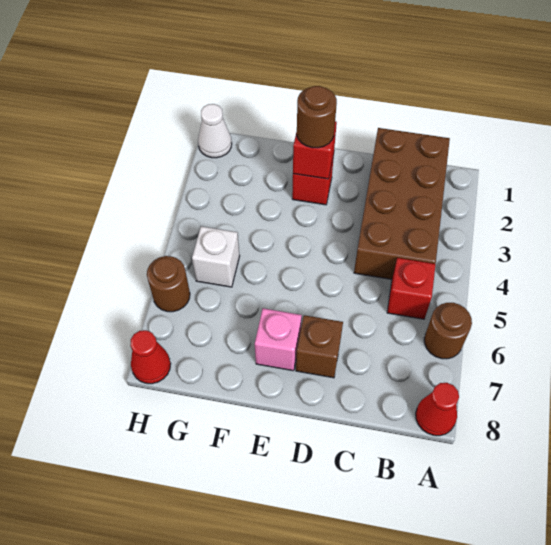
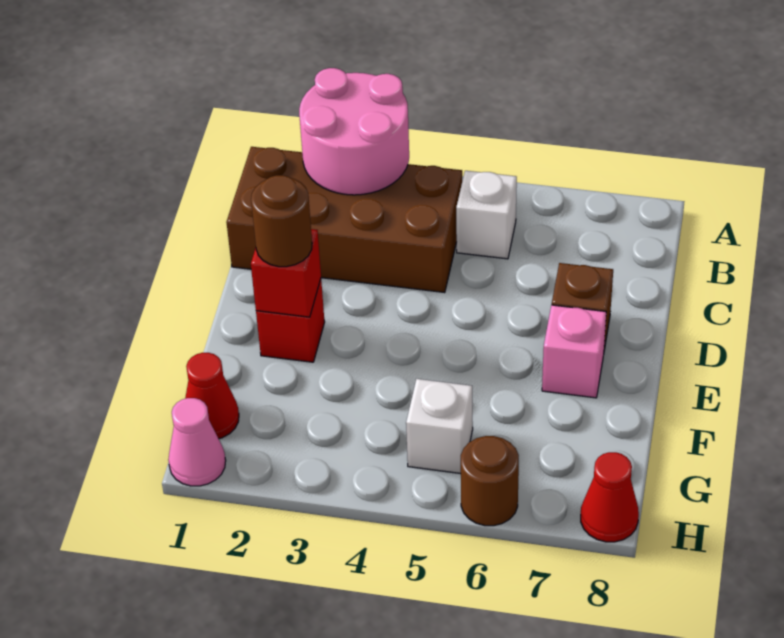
none -> pink 2x2 round brick [299,68,409,195]
brown 1x1 round brick [424,303,472,359] -> none
red 1x1 cone [416,383,459,436] -> red 1x1 cone moved to [185,353,239,439]
red 1x1 brick [387,258,436,319] -> white 1x1 brick [456,171,517,259]
white 1x1 cone [198,104,232,158] -> pink 1x1 cone [168,398,226,486]

